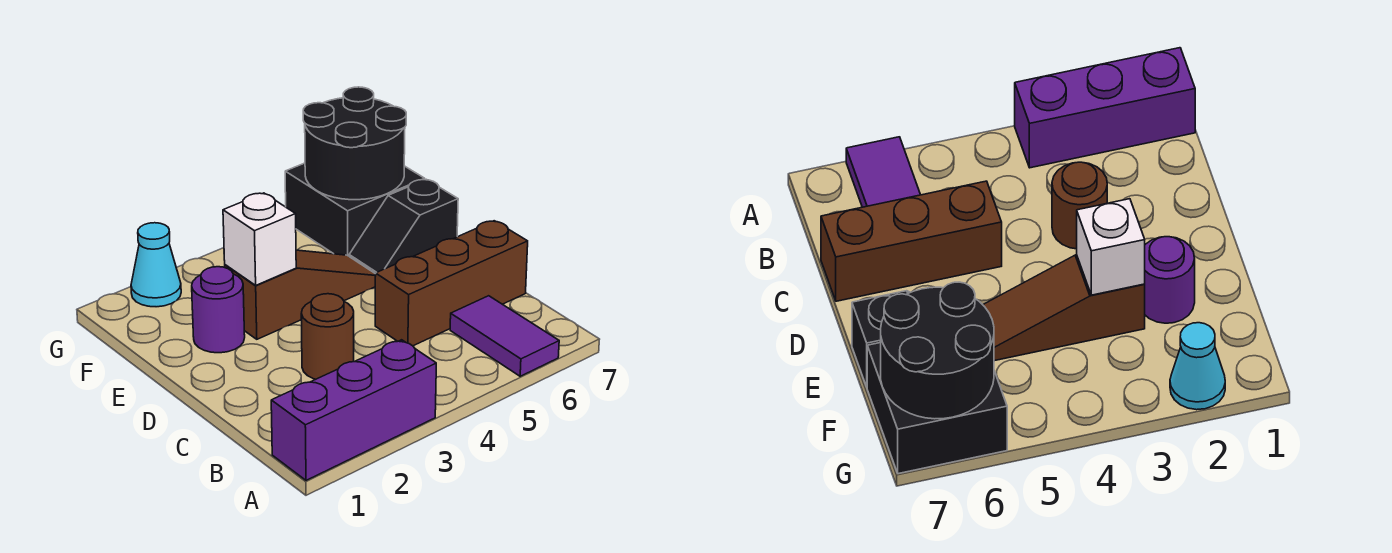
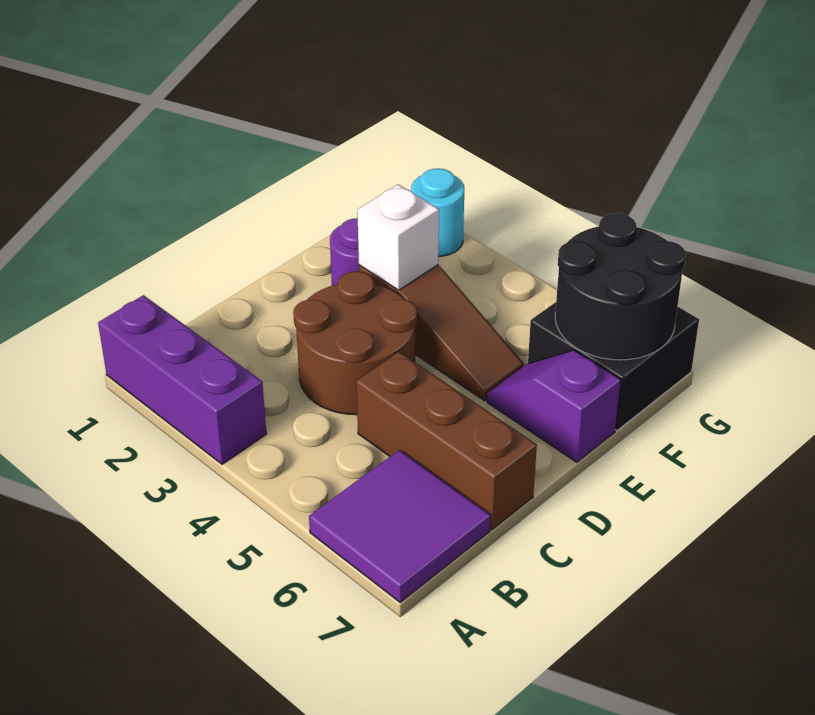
purple 1x2 tile [450,296,559,376] -> purple 2x2 tile [309,450,491,602]
brown 1x1 round brick [301,294,354,379] -> brown 2x2 round brick [293,271,417,415]
black 1x2 slope [349,179,458,274] -> purple 1x2 slope [487,350,621,462]
cyan 1x1 cone [131,223,181,307] -> cyan 1x1 round brick [411,169,464,256]

